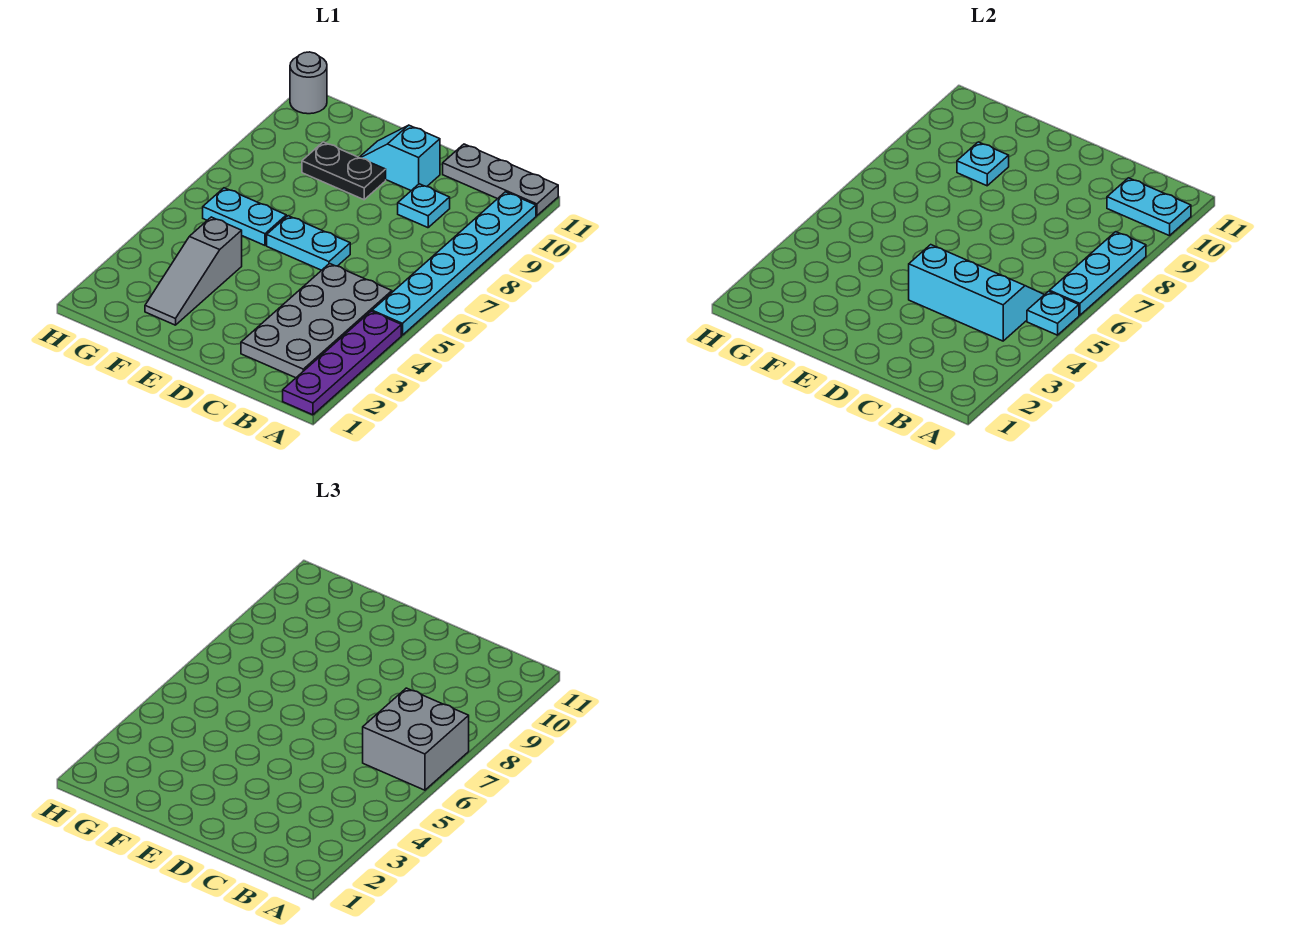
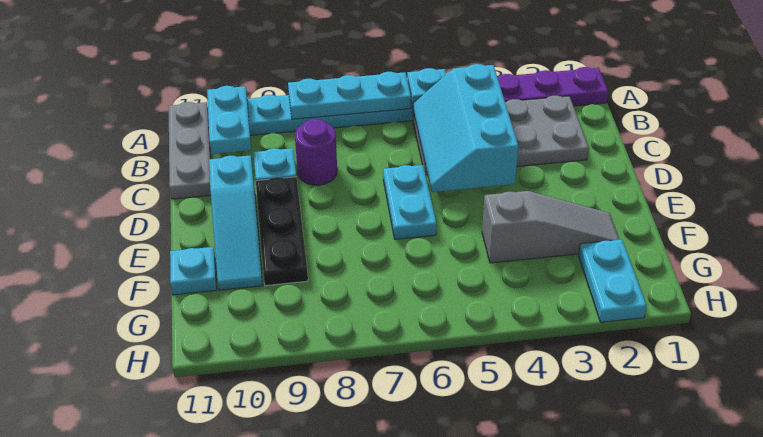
grey 2x2 brick [363,688,469,790] -> none
none -> purple 1x1 round brick [295,119,337,185]
cyan 1x2 slope [359,125,440,190] -> cyan 1x3 slope [209,155,263,290]
black 1x2 plate [302,142,386,200] -> black 1x3 plate [256,177,308,286]
cyan 1x2 plate [203,188,286,245] -> cyan 1x2 plate moved to [579,240,647,322]
cyan 1x1 plate [957,142,1009,186] -> cyan 1x1 plate moved to [170,247,217,295]
grey 1x1 round brick [290,52,327,114] -> none

